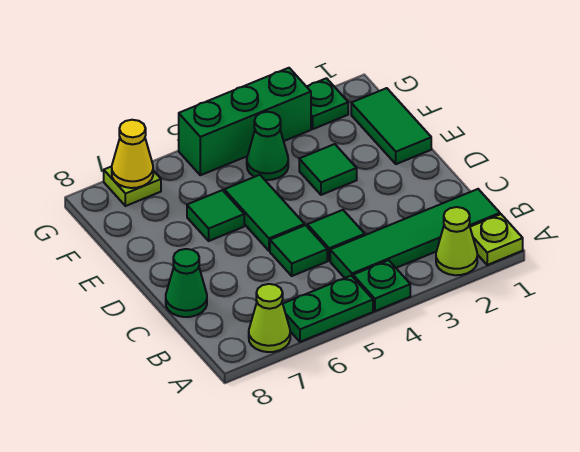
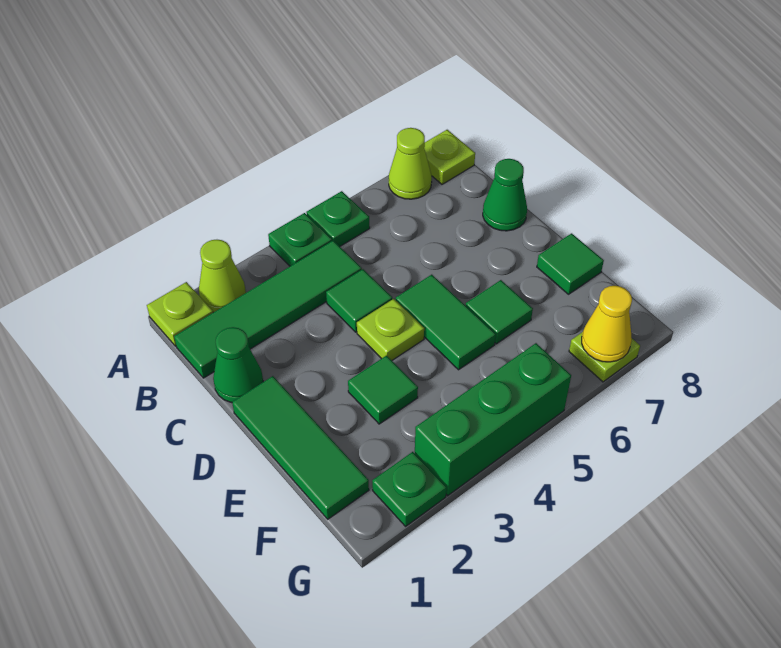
green 1x2 plate [283,276,373,342] -> green 1x1 plate [306,191,370,246]
none -> lime 1x1 plate [424,130,475,184]
green 1x1 tile [270,225,327,276] -> green 1x1 tile moved to [537,233,604,294]
none -> lime 1x1 plate [357,299,424,360]
green 1x2 tile [351,88,431,164] -> green 1x3 tile [232,376,369,519]
green 1x1 cone [247,112,288,180] -> green 1x1 cone moved to [213,327,263,403]

